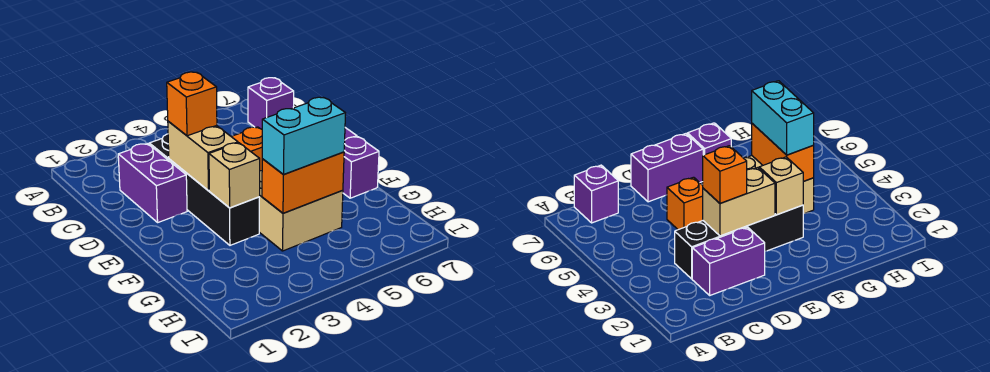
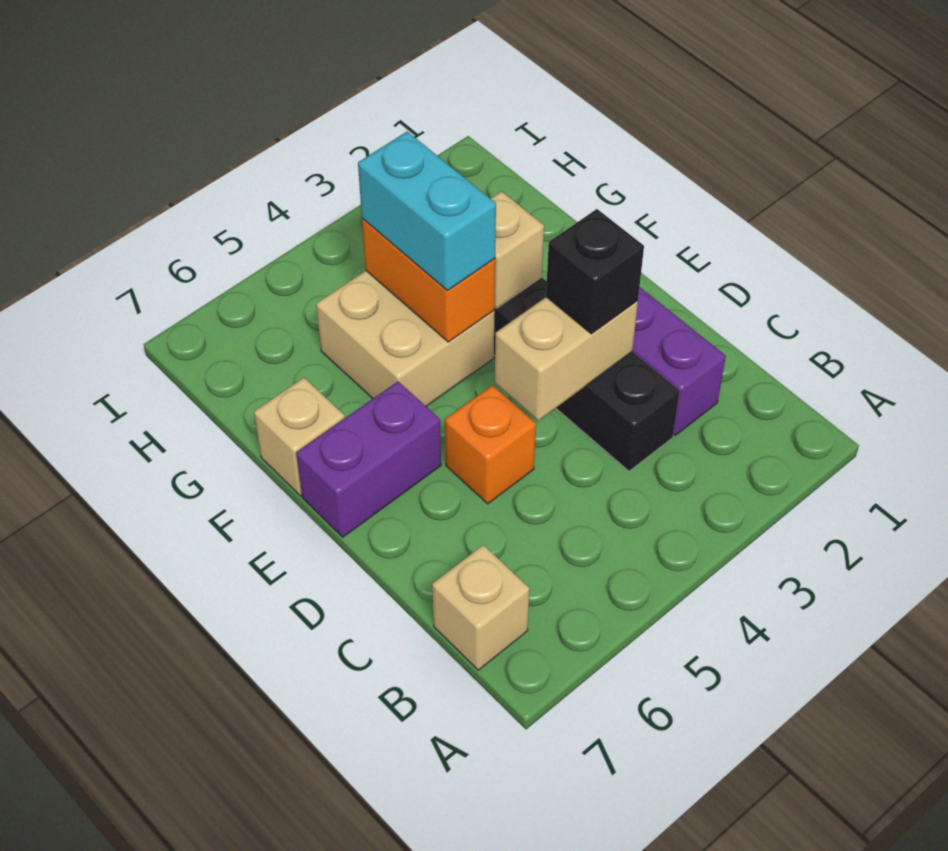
purple 1x1 brick [248,78,294,129] -> tan 1x1 brick [432,545,530,670]
tan 1x2 brick [168,121,238,191] -> tan 1x2 brick turned to [495,297,638,421]
orange 1x1 brick [167,72,217,136] -> black 1x1 brick [546,209,644,334]
purple 1x2 brick [631,134,703,202] -> purple 1x2 brick turned to [296,382,441,537]
purple 1x1 brick [343,137,379,198] -> tan 1x1 brick [254,378,345,496]
orange 1x2 brick [262,152,344,213] -> orange 1x2 brick turned to [362,218,495,342]
cyan 1x2 brick [262,97,346,174] -> cyan 1x2 brick turned to [358,132,496,291]

